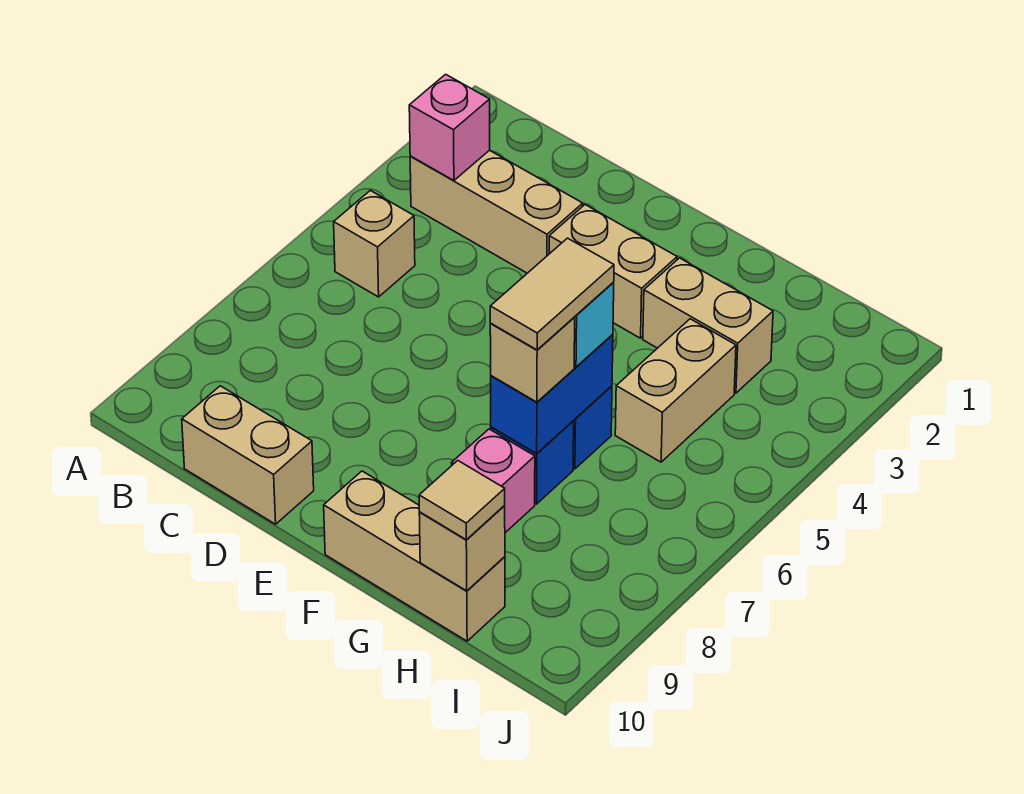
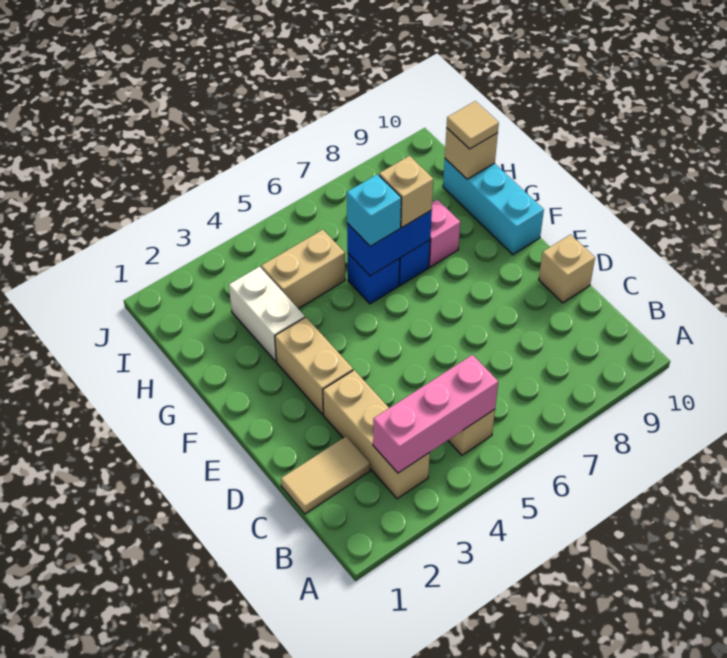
pink 1x1 brick [409,74,490,181] -> pink 1x3 brick [373,355,498,473]
tan 1x2 brick [182,386,314,524] -> tan 1x1 brick [539,235,595,303]
tan 1x3 brick [324,471,505,641] -> cyan 1x3 brick [443,159,544,255]
tan 1x2 brick [643,258,773,393] -> white 1x2 brick [229,267,305,361]
tan 1x2 tile [490,238,614,350] -> tan 1x2 tile moved to [281,436,370,514]

